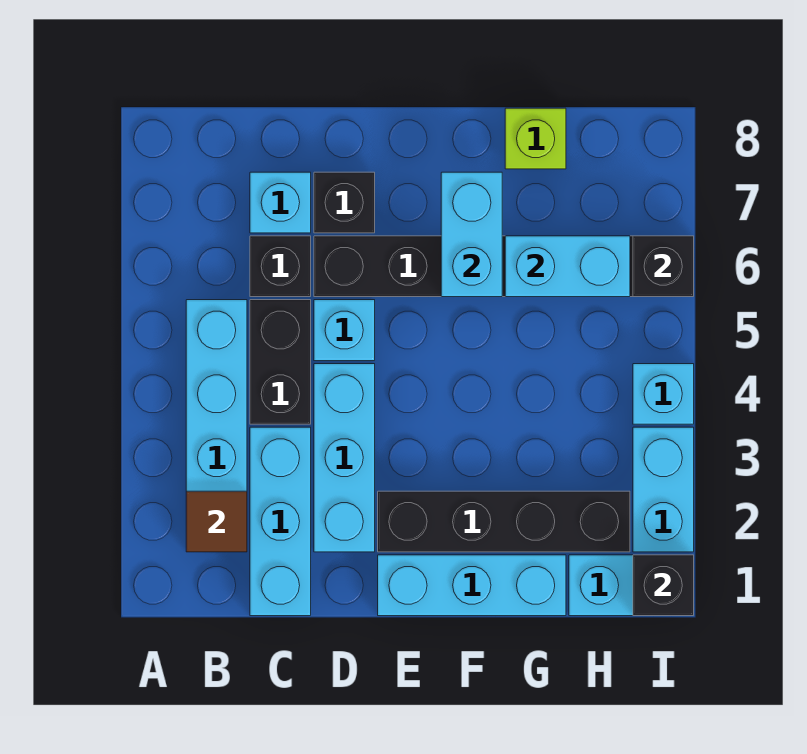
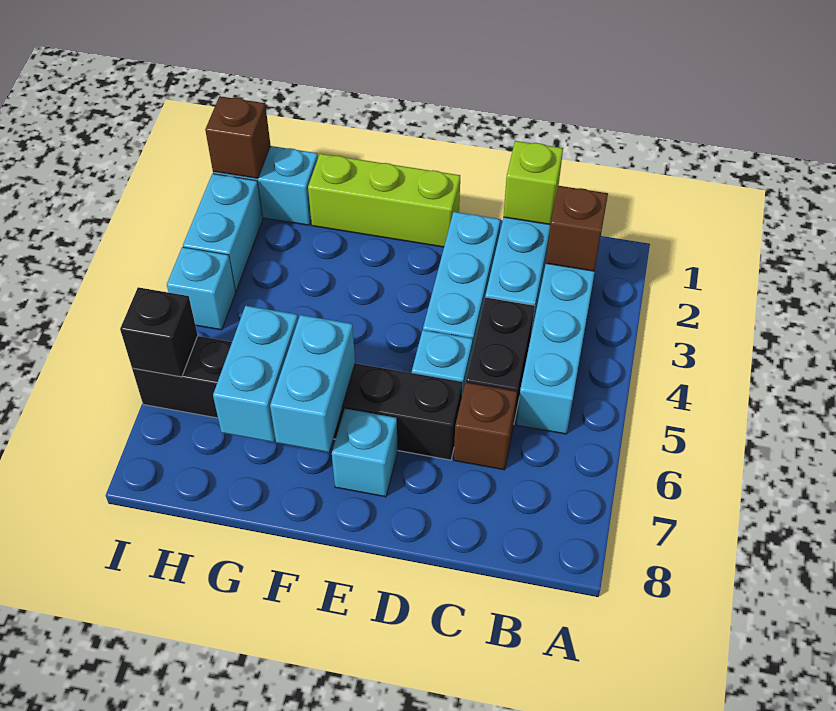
brown 1x1 tile [186,491,247,552] -> brown 1x1 brick [546,186,608,271]
black 1x1 brick [250,236,311,297] -> brown 1x1 brick [454,383,517,470]
cyan 1x1 brick [250,172,311,233] -> cyan 1x1 brick moved to [332,409,398,497]
black 1x1 brick [314,172,375,233] -> none
cyan 1x3 brick [378,555,566,616] -> lime 1x3 brick [308,154,460,247]
black 1x4 brick [378,491,630,552] -> none
cyan 1x2 brick [505,236,630,297] -> cyan 1x2 brick turned to [213,306,298,442]
lime 1x1 brick [505,108,566,169] -> lime 1x1 brick moved to [503,141,563,225]
black 1x1 brick [633,555,694,616] -> brown 1x1 brick [205,96,271,179]

